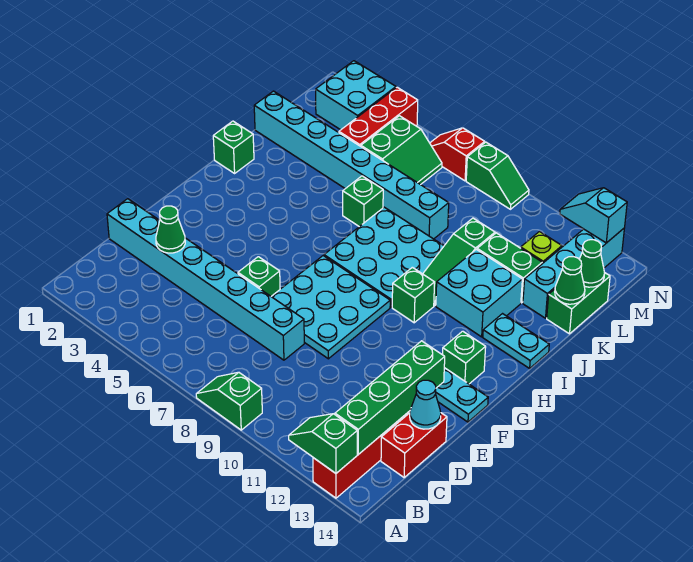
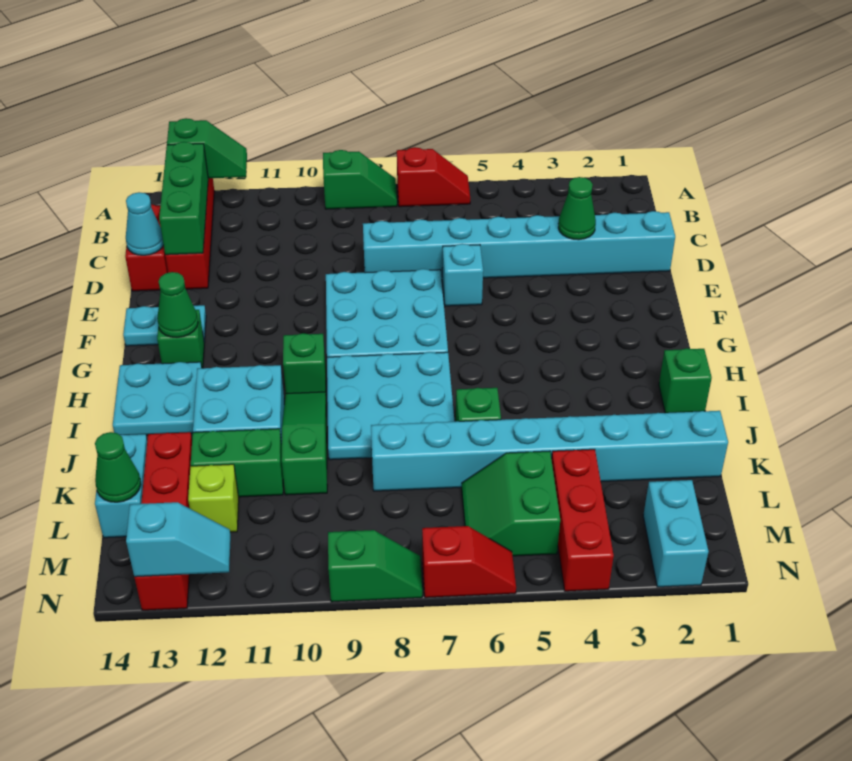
none -> red 1x2 slope [397,147,470,207]
green 1x4 brick [335,341,445,454] -> green 1x3 brick [159,142,208,255]
green 1x1 brick [238,257,280,296] -> cyan 1x1 brick [442,244,483,306]
cyan 1x2 plate [483,314,549,368] -> cyan 2x2 plate [113,362,202,435]
cyan 1x4 brick [523,229,624,318] -> red 1x4 brick [134,432,192,610]
green 1x2 brick [547,273,610,334] -> cyan 1x2 brick [95,434,147,538]
green 1x1 cone [555,257,585,304] -> green 1x1 cone moved to [157,272,198,337]
cyan 2x2 brick [316,61,396,130] -> cyan 1x2 brick [643,480,709,587]
green 1x2 slope [466,142,529,209] -> green 1x2 slope turned to [328,530,422,602]

